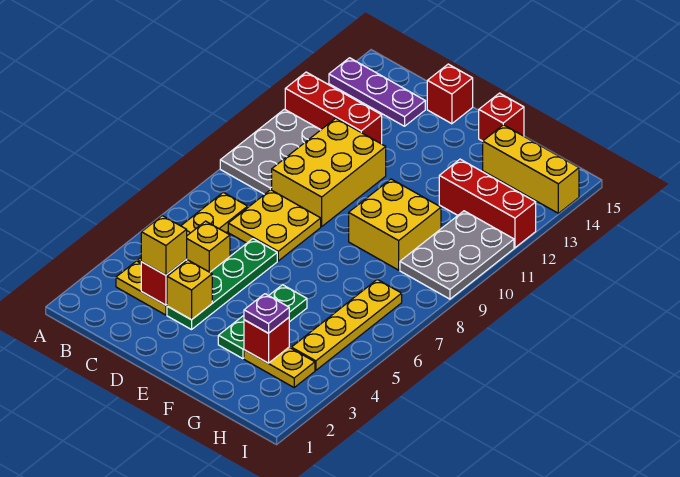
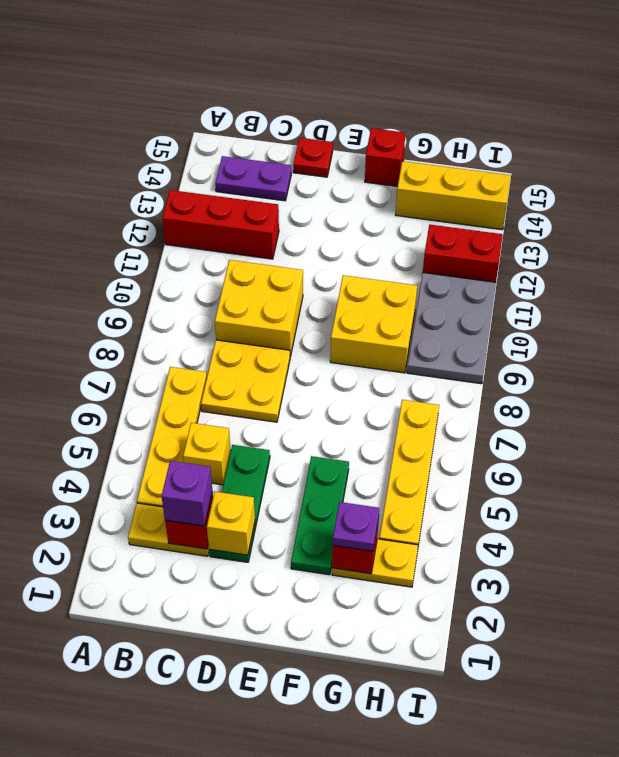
grey 2x3 plate [220,109,320,194] -> none
purple 1x3 plate [329,58,425,126] -> purple 1x2 plate [215,156,291,201]
yellow 1x1 brick [141,216,187,275] -> purple 1x1 brick [162,461,212,526]
yellow 2x3 brick [272,118,386,227] -> yellow 2x2 brick [215,260,303,357]
green 1x4 plate [167,239,277,330] -> green 1x3 plate [209,445,270,562]
red 1x1 brick [427,64,473,124] -> red 1x1 plate [293,138,333,177]
red 1x3 brick [439,159,536,248] -> red 1x2 brick [423,225,503,282]

